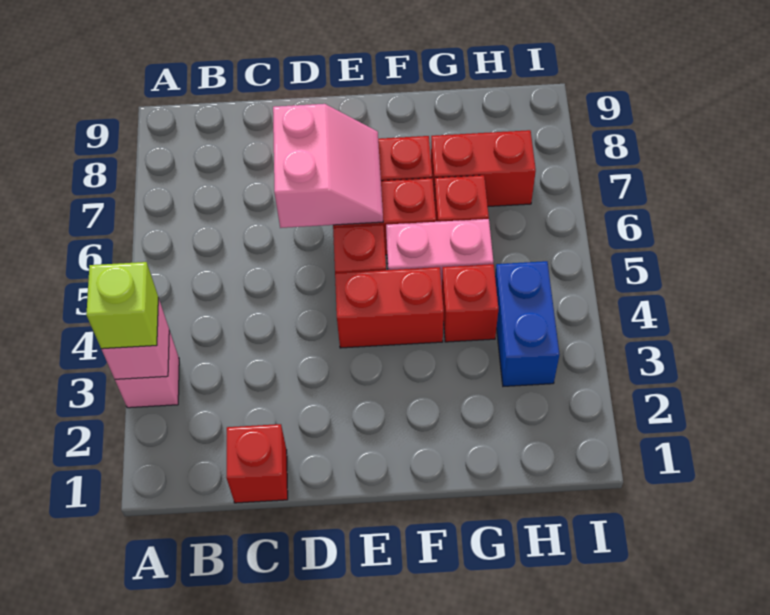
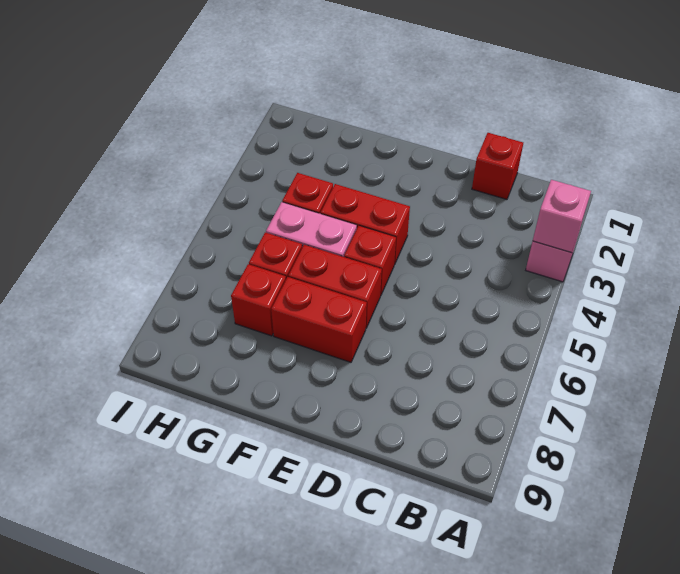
lime 1x1 brick [86,262,158,349] -> none
pink 2x2 slope [273,104,383,228] -> none
red 1x2 brick [431,130,536,206] -> red 1x1 brick [231,264,286,336]
blue 1x2 brick [495,261,559,386] -> none

